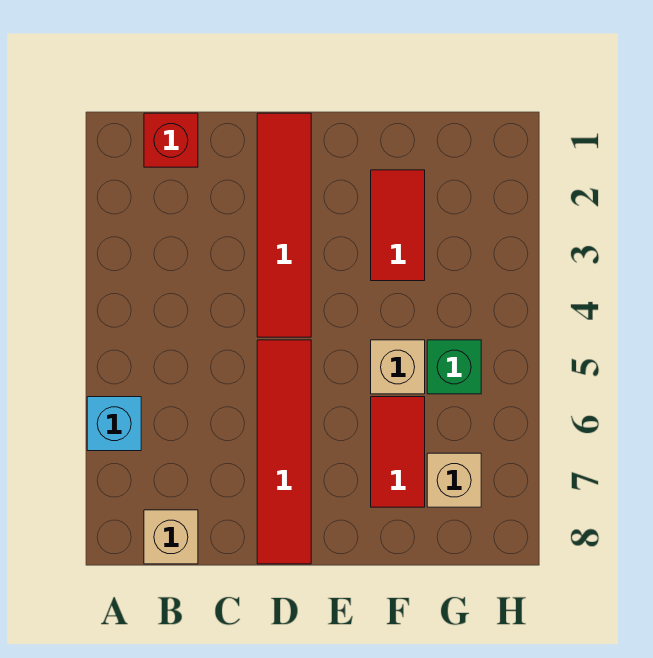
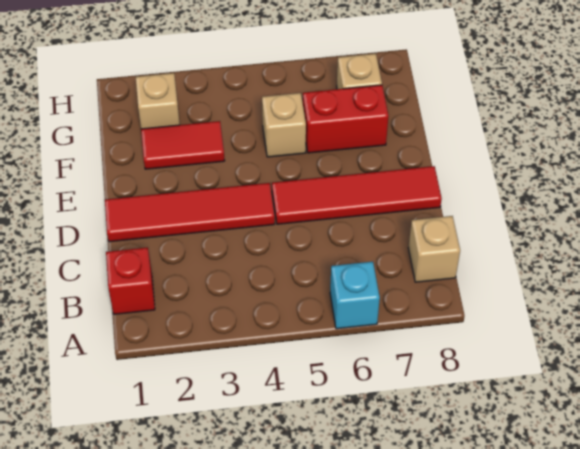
red 1x2 tile [371,397,425,507] -> red 1x2 brick [303,85,388,153]
none -> tan 1x1 brick [136,73,180,129]
green 1x1 brick [427,340,481,394] -> none

